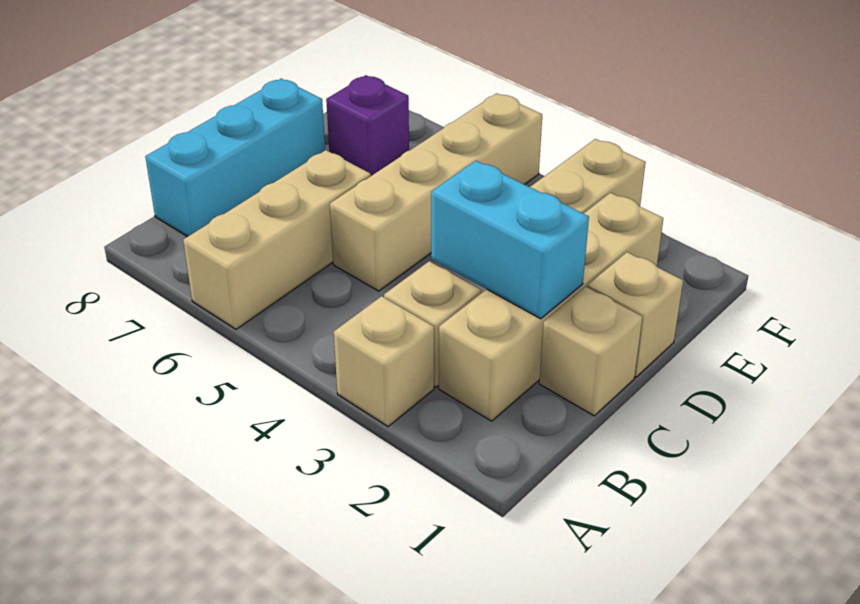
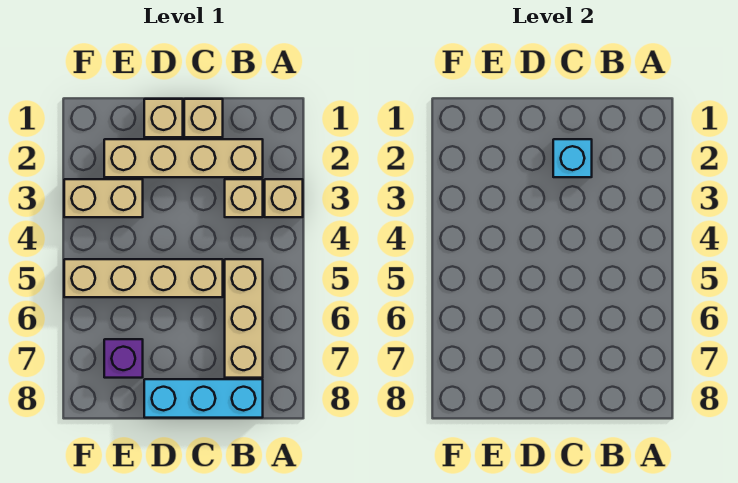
tan 1x3 brick [183,150,371,329] -> tan 1x3 brick turned to [225,259,263,378]
cyan 1x2 brick [431,161,589,319] -> cyan 1x1 brick [553,139,592,177]

